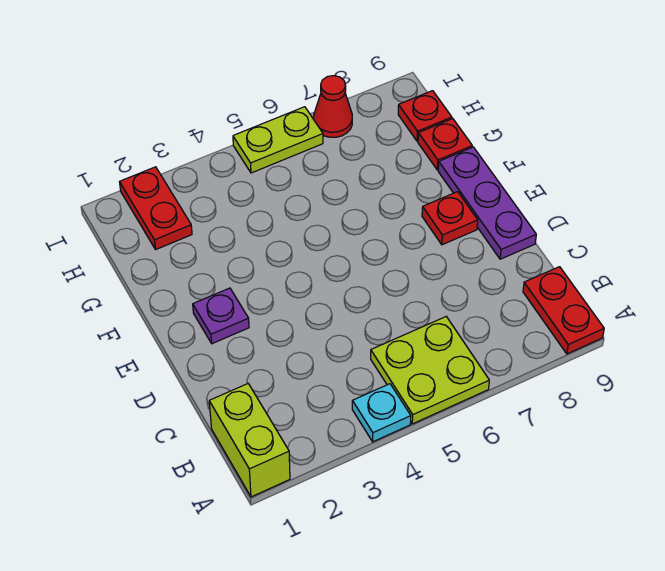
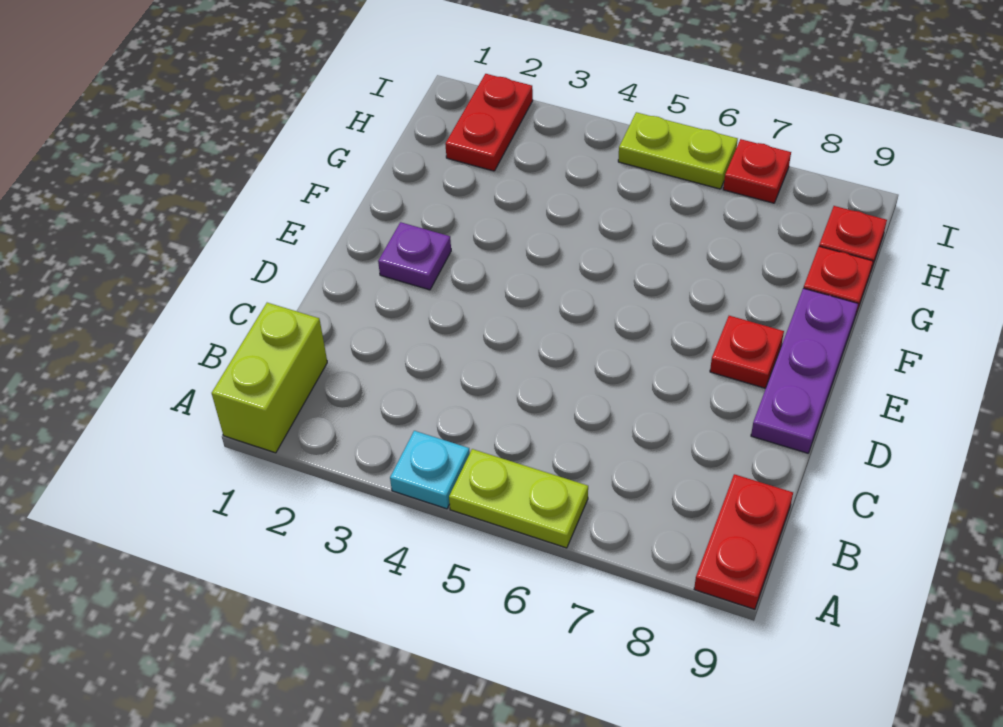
lime 2x2 plate [371,317,489,424] -> lime 1x2 plate [449,449,588,548]
red 1x1 cone [314,76,352,137] -> red 1x1 plate [723,139,791,203]

